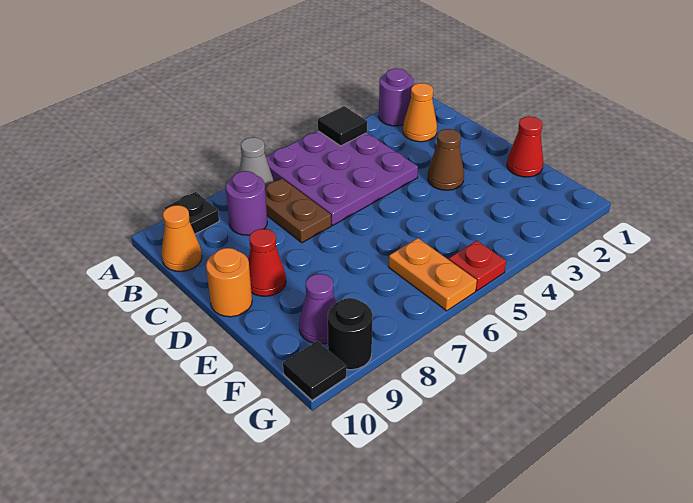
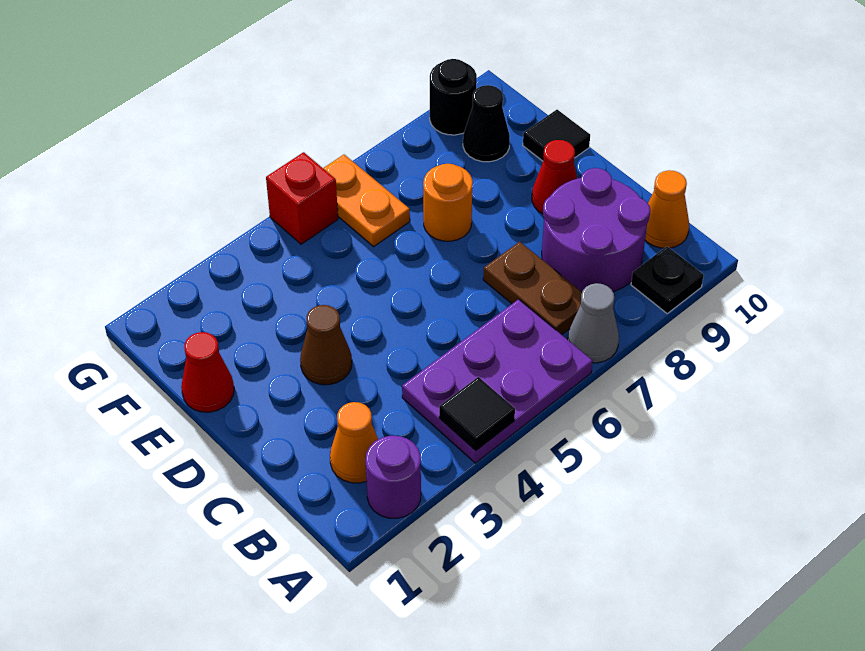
purple 3x3 plate [266,131,418,225] -> purple 2x3 plate [402,299,593,463]
purple 1x1 round brick [226,171,267,235] -> purple 2x2 round brick [542,168,650,292]
orange 1x1 round brick [206,248,252,317] -> orange 1x1 round brick moved to [423,164,473,241]
purple 1x1 cone [299,274,336,344] -> black 1x1 cone [463,85,510,162]
red 1x1 plate [449,241,506,291] -> red 1x1 brick [266,152,338,244]
black 1x1 tile [283,341,346,400] -> black 1x1 tile moved to [523,110,590,161]

